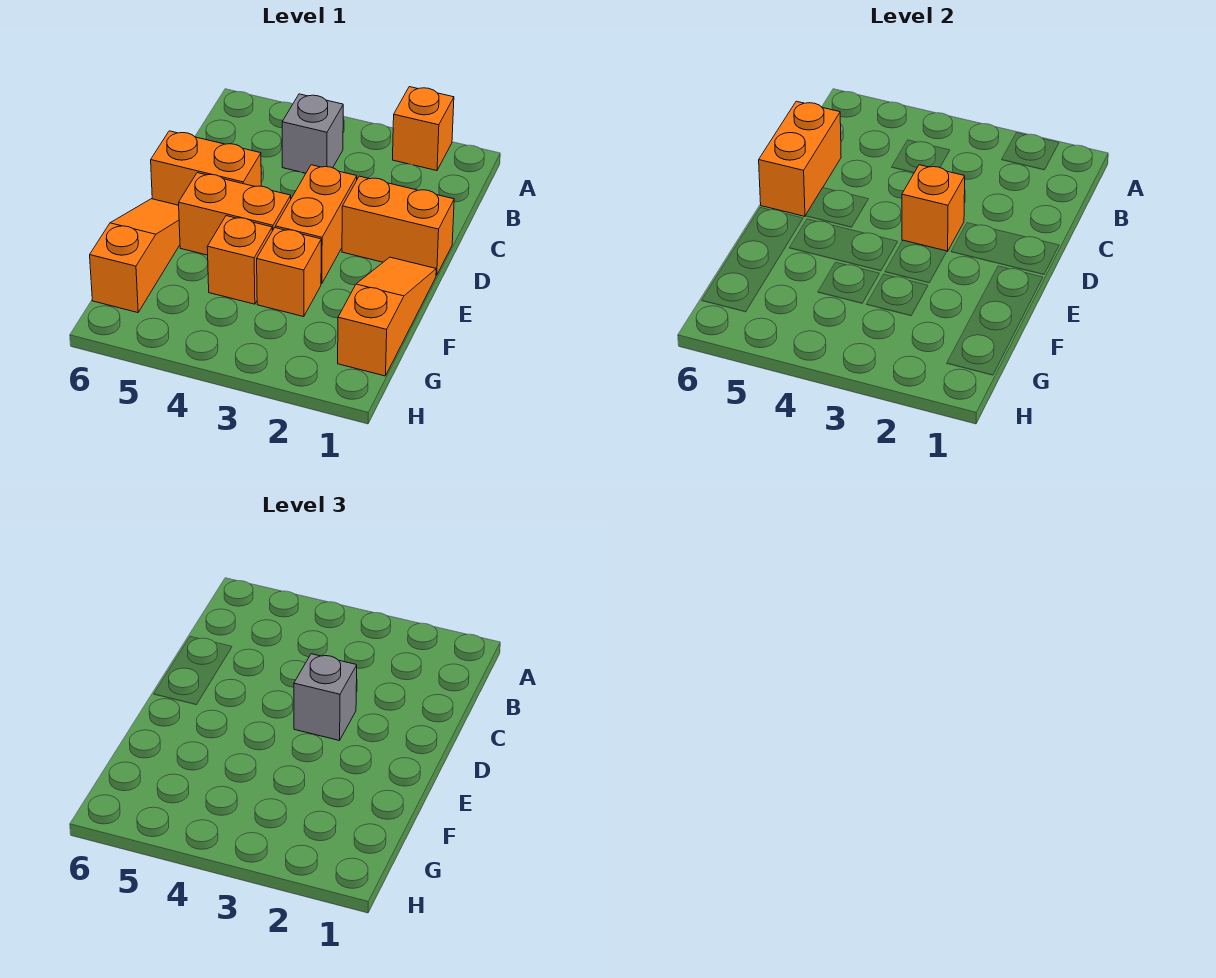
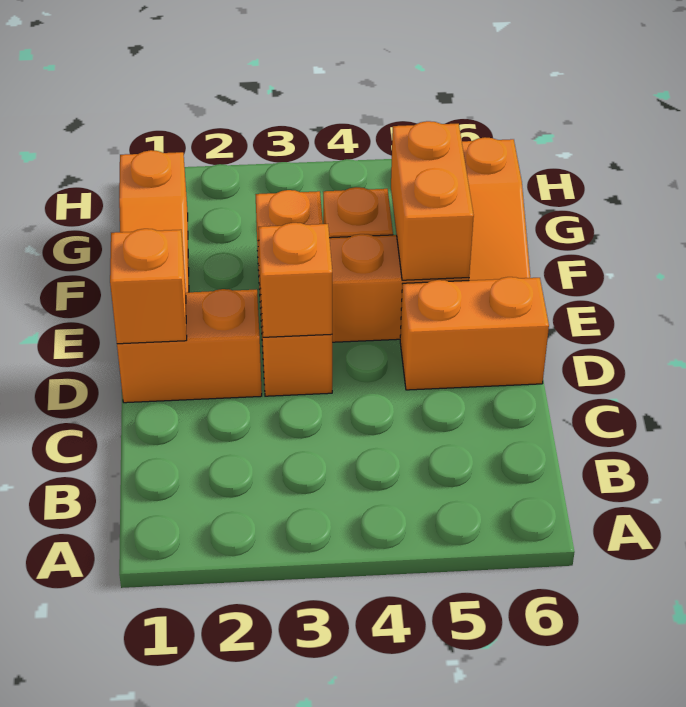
orange 1x1 brick [393,87,454,171] -> orange 1x1 brick moved to [110,229,187,344]
grey 1x1 brick [282,94,343,173] -> none
orange 1x2 brick [759,101,841,216] -> orange 1x2 brick moved to [391,121,474,280]
grey 1x1 brick [294,654,357,741] -> none

